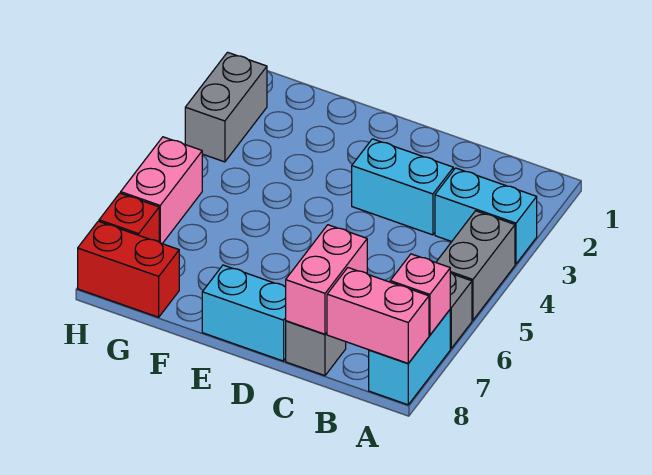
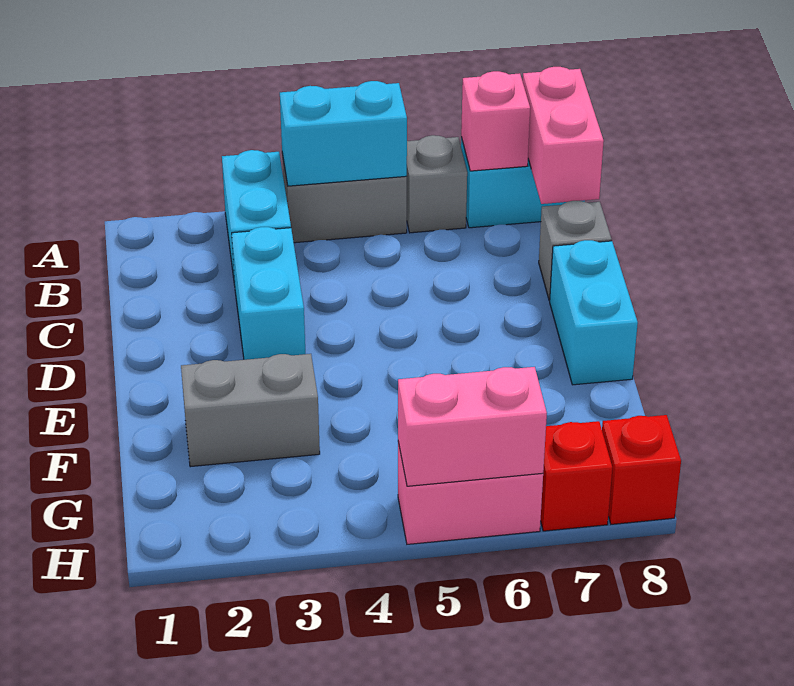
none -> cyan 1x2 brick [280,81,407,186]
pink 1x2 brick [286,225,367,334] -> pink 1x2 brick moved to [398,367,547,486]
red 1x2 brick [78,221,179,317] -> red 1x1 brick [602,415,681,524]
grey 1x2 brick [185,52,267,162] -> grey 1x2 brick moved to [181,354,320,467]

